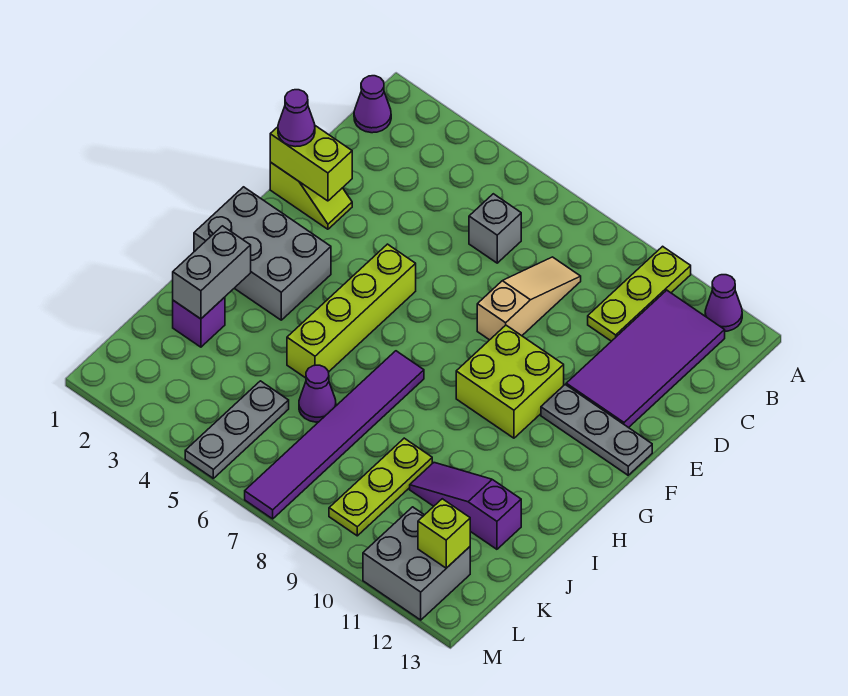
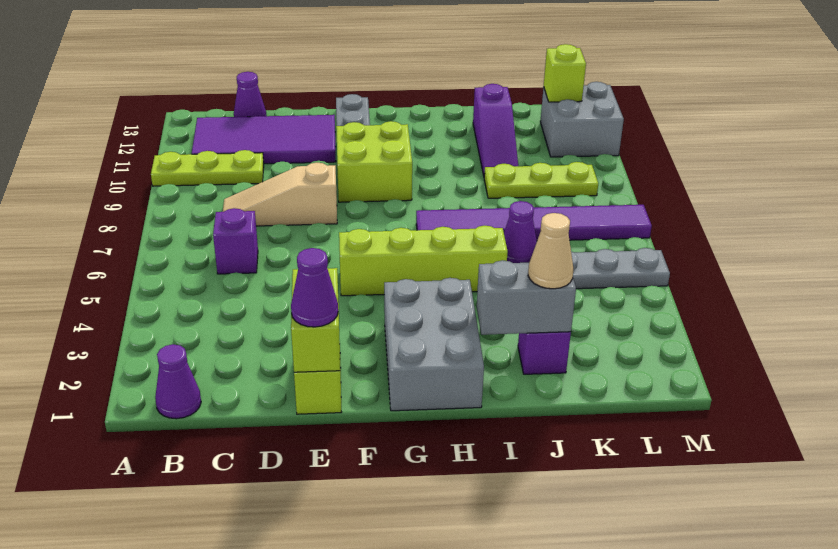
purple 1x1 cone [705,275,742,331] -> purple 1x1 cone moved to [234,72,267,117]
grey 1x1 brick [469,194,521,263] -> purple 1x1 brick [213,208,258,274]
none -> tan 1x1 cone [528,213,573,289]

